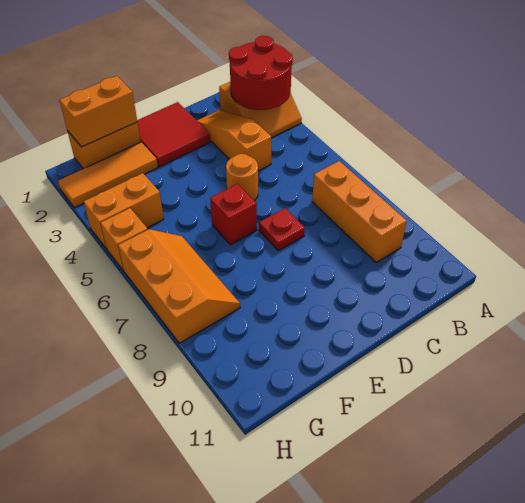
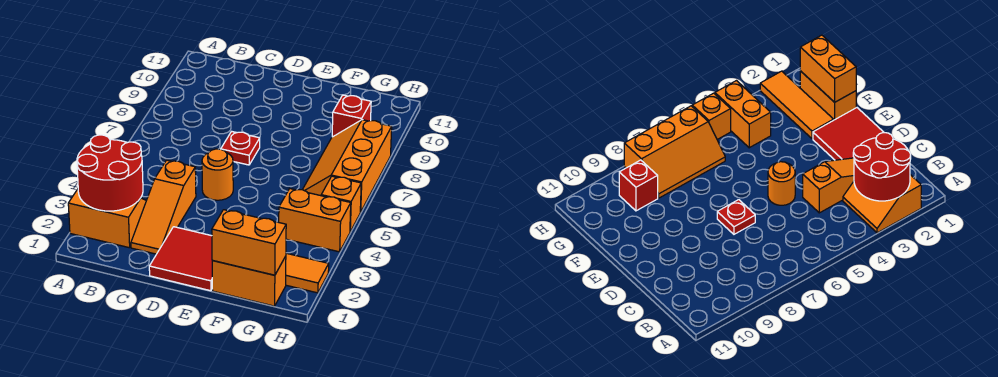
orange 1x3 brick [312,161,407,262] -> none
red 1x1 brick [210,184,257,245] -> red 1x1 brick moved to [332,95,371,137]

